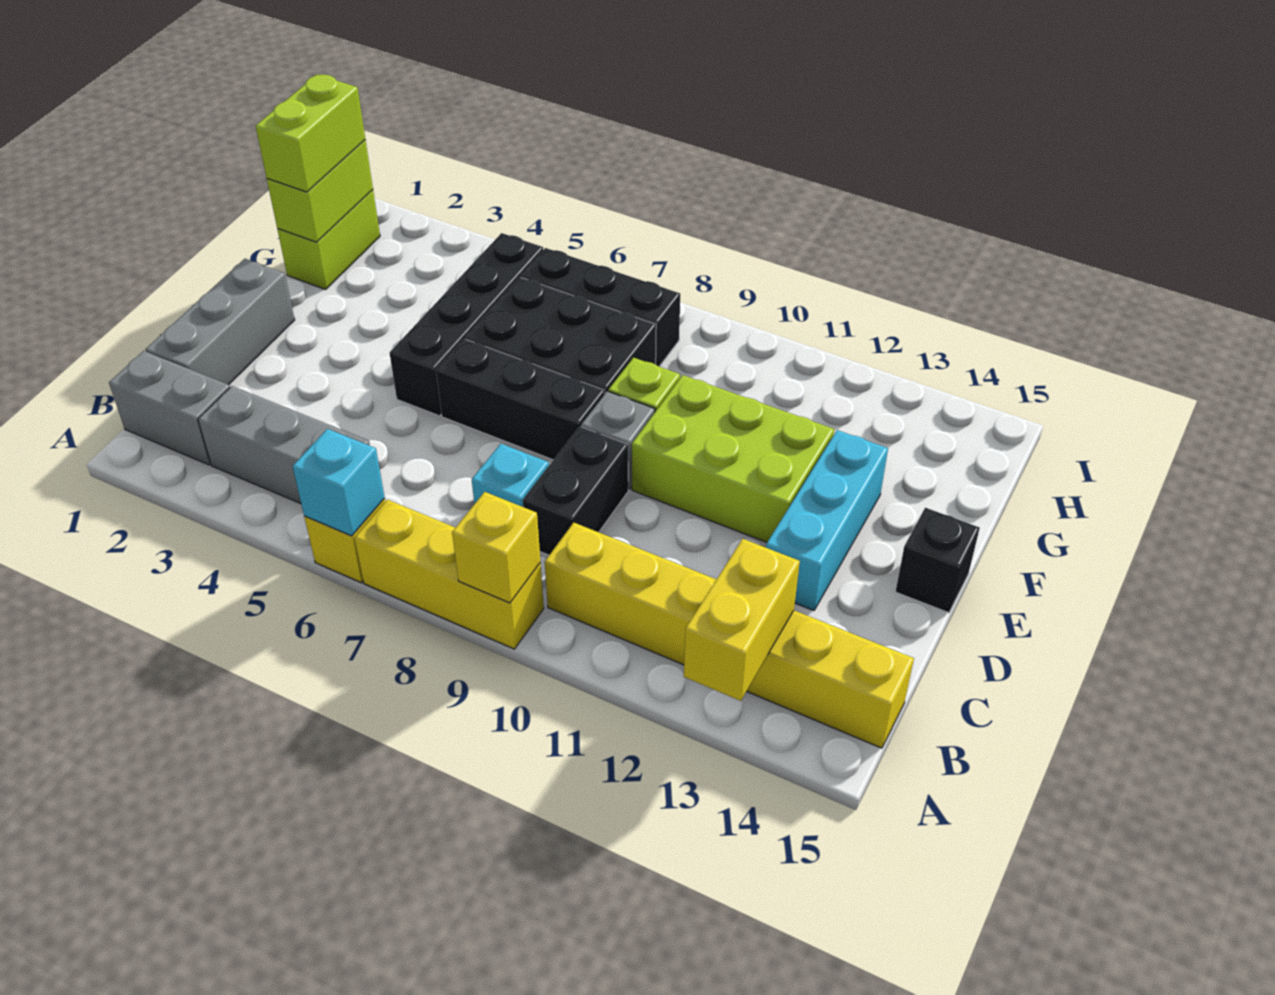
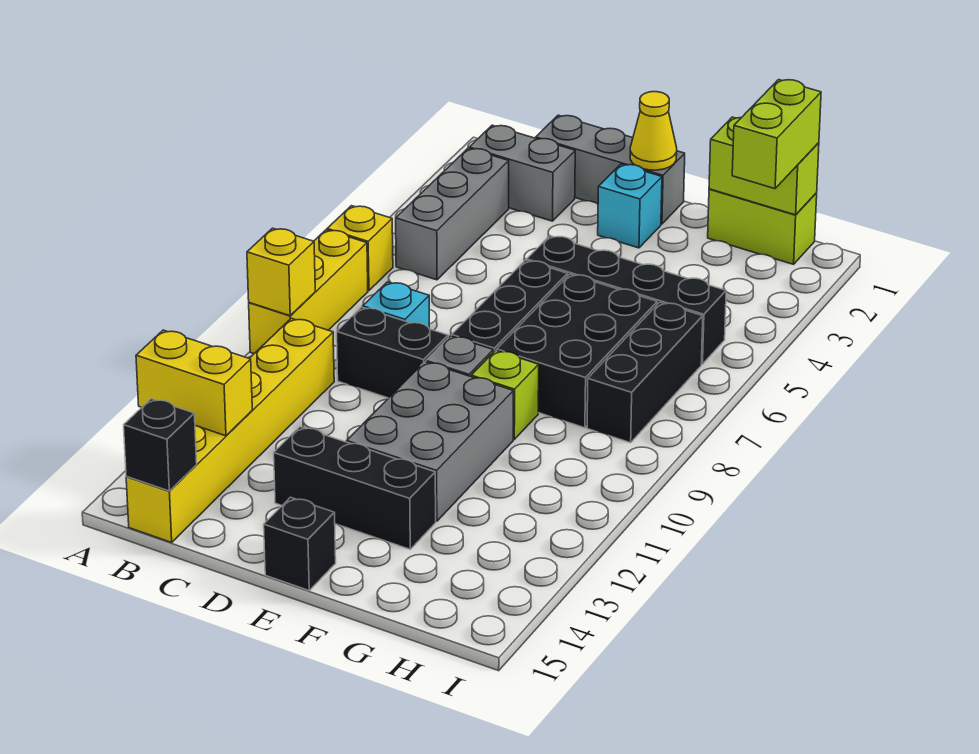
cyan 1x1 brick [293,429,385,536] -> cyan 1x1 brick moved to [598,164,662,248]
grey 1x2 brick [109,351,230,465] -> grey 1x2 brick turned to [469,125,575,221]
none -> black 1x1 brick [124,399,197,491]
cyan 1x3 brick [766,430,888,611] -> black 1x3 brick [274,427,436,549]
none -> yellow 1x1 cone [630,92,677,170]
lime 2x3 brick [632,375,834,542] -> grey 2x3 brick [347,362,513,521]
lime 1x2 brick [256,75,365,192] -> lime 1x2 brick turned to [732,80,821,189]

